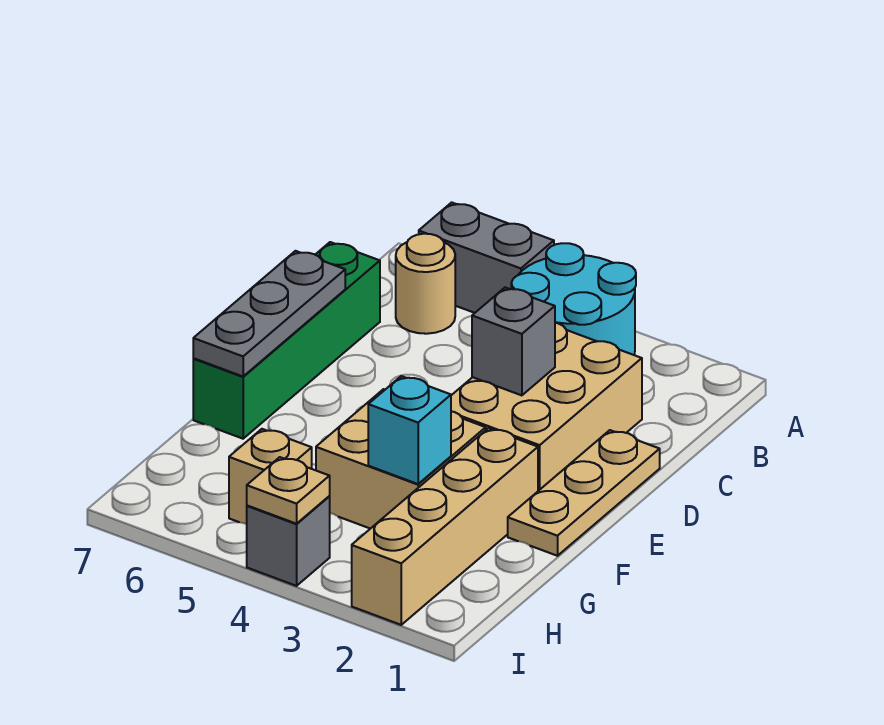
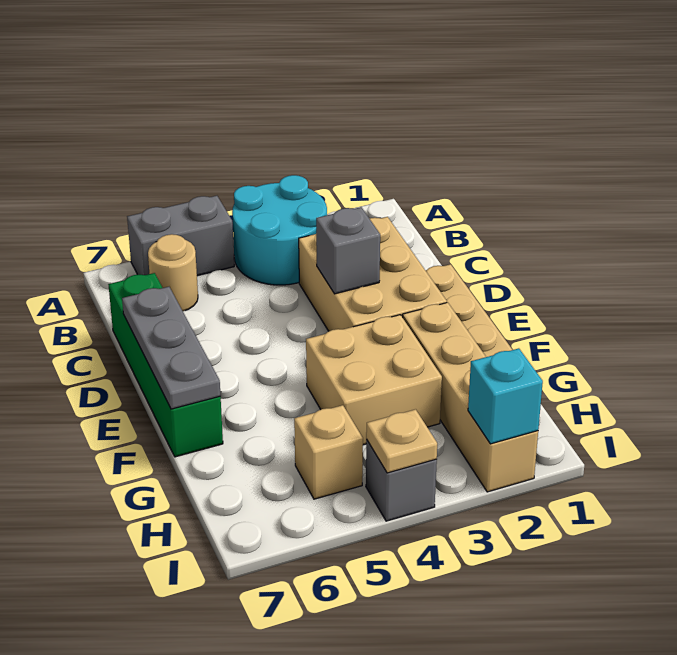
cyan 1x1 brick [368,376,451,484] -> cyan 1x1 brick moved to [468,348,543,444]

